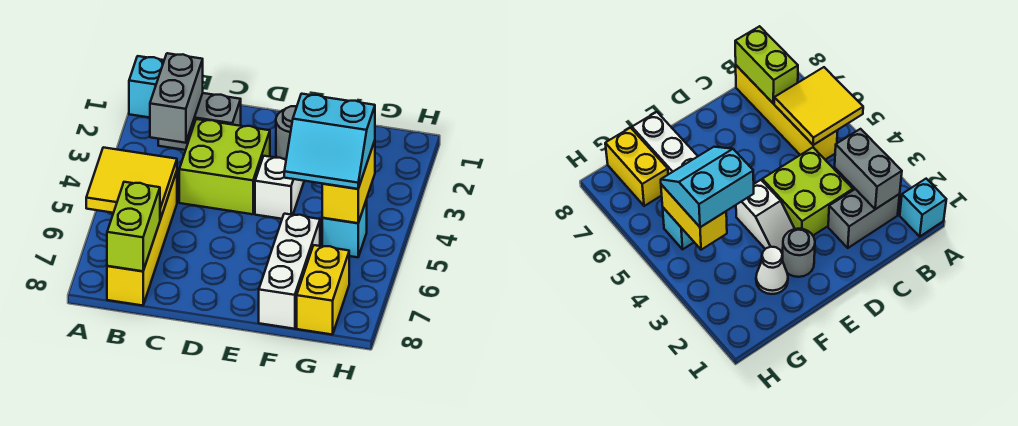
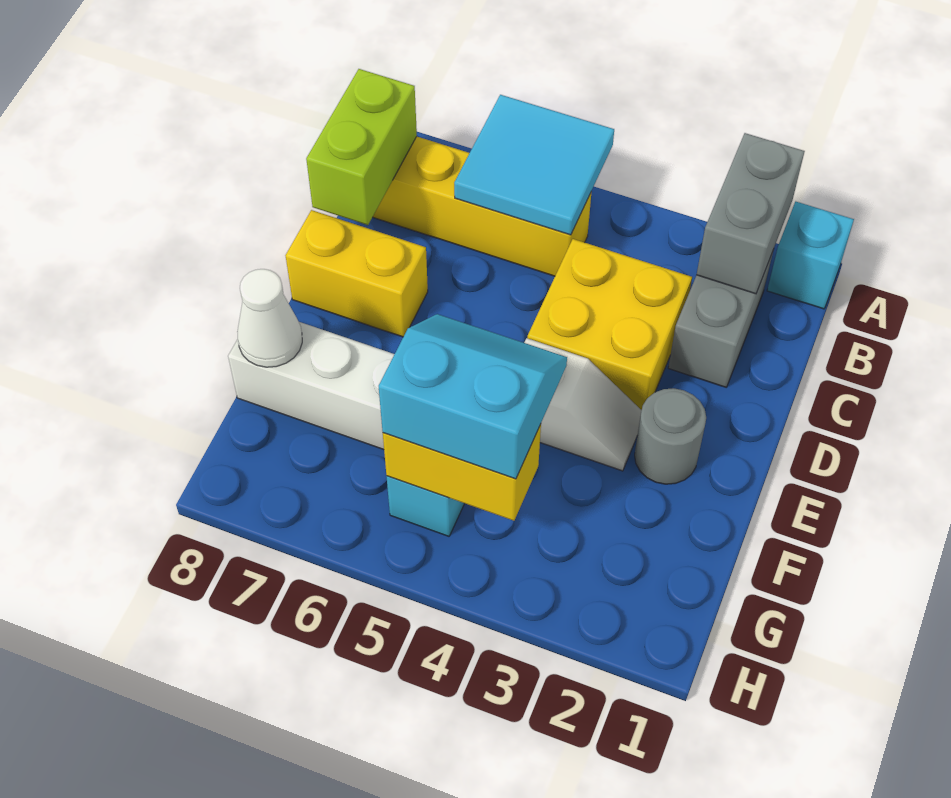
yellow 2x2 tile [86,147,177,219] -> cyan 2x2 tile [454,95,614,235]
grey 1x2 brick [150,53,203,143] -> grey 1x2 brick turned to [697,133,805,294]
lime 1x2 brick [107,182,160,271] -> lime 1x2 brick turned to [306,69,417,225]
lime 2x2 brick [179,119,270,214] -> yellow 2x2 brick [527,239,692,410]
white 1x1 cone [756,247,788,294] -> white 1x1 cone moved to [237,269,302,367]
cyan 2x2 slope [284,94,375,189] -> cyan 2x2 slope turned to [379,314,567,479]
yellow 1x2 brick [297,245,349,335] -> yellow 1x2 brick moved to [285,210,428,337]

